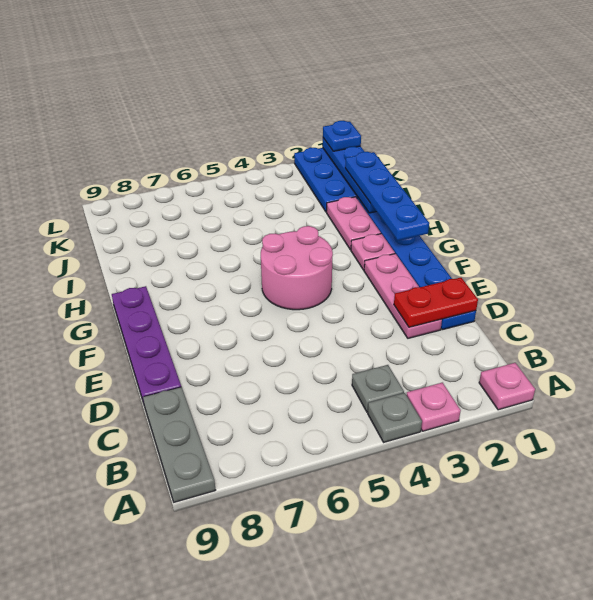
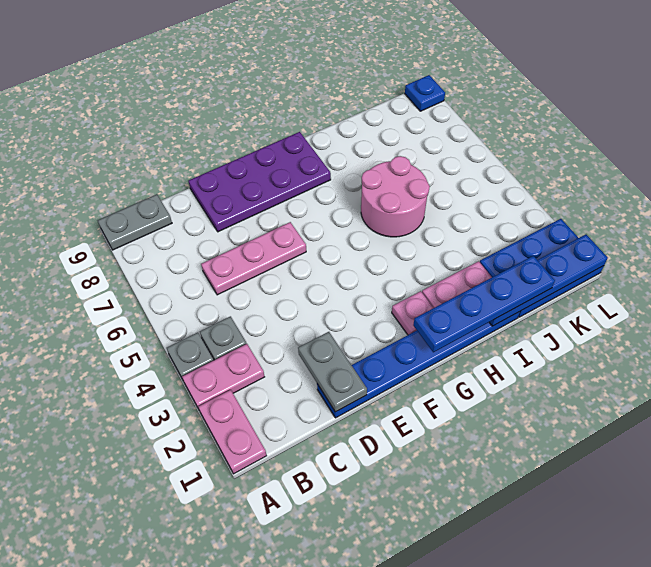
pink 1x1 plate [479,363,535,410] -> pink 1x2 plate [198,390,267,474]
pink 1x1 plate [407,383,461,431] -> pink 1x2 plate [182,344,264,409]
grey 1x3 plate [143,387,215,502] -> grey 1x2 plate [98,194,172,250]
red 1x2 plate [394,278,478,327] -> grey 1x2 plate [298,332,367,412]
pink 1x3 plate [364,254,442,338] -> pink 1x3 plate moved to [201,222,306,295]
purple 1x4 plate [112,286,181,403] -> purple 2x4 plate [188,132,331,232]
pink 2x2 round brick [261,226,333,310] -> pink 2x2 round brick moved to [361,156,430,237]
blue 1x1 plate [323,121,361,151] -> blue 1x1 plate moved to [405,75,445,111]

